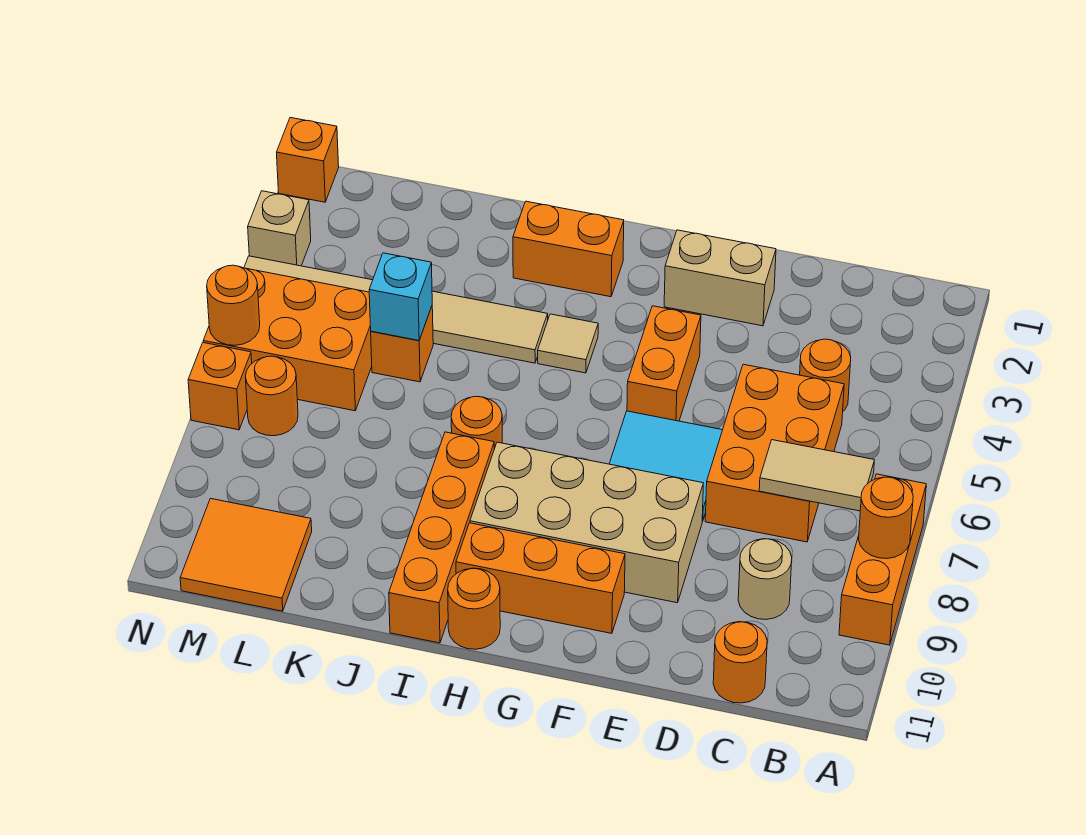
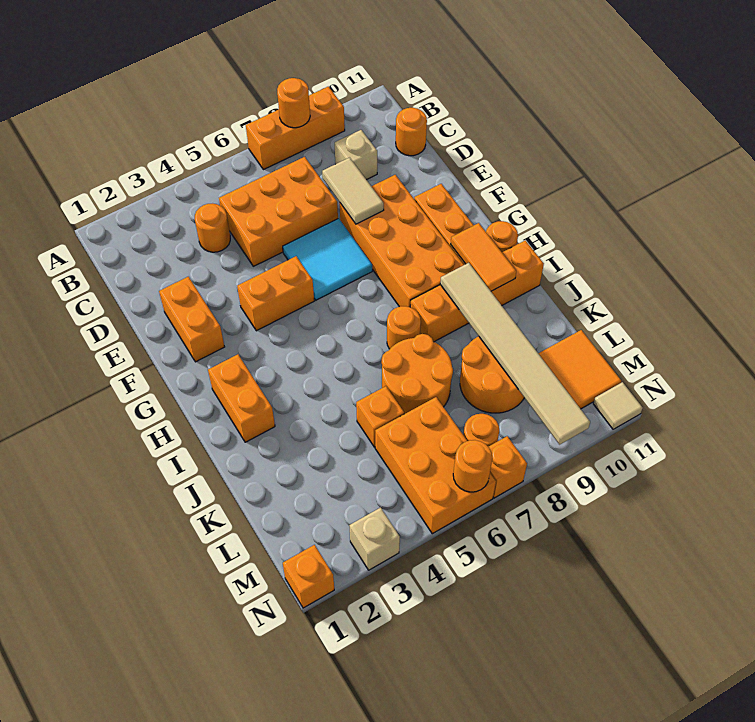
tan 1x2 tile [759,440,874,511] -> tan 1x2 tile moved to [322,158,384,224]
tan 1x1 round brick [738,539,792,619] -> tan 1x1 brick [335,130,377,180]
tan 1x2 brick [664,230,776,326] -> orange 1x2 brick [159,277,224,362]
tan 2x4 brick [470,442,703,603] -> orange 2x4 brick [340,175,464,307]
tan 1x1 tile [538,314,598,373] -> tan 1x1 tile moved to [593,382,643,429]
none -> orange 1x2 tile [451,223,516,291]
tan 1x6 tile [244,256,548,363] -> tan 1x6 tile moved to [440,263,590,444]
none -> orange 2x2 round brick [381,334,453,414]
cyan 1x1 brick [369,253,432,340] -> none
none -> orange 2x2 round brick [460,336,524,413]

